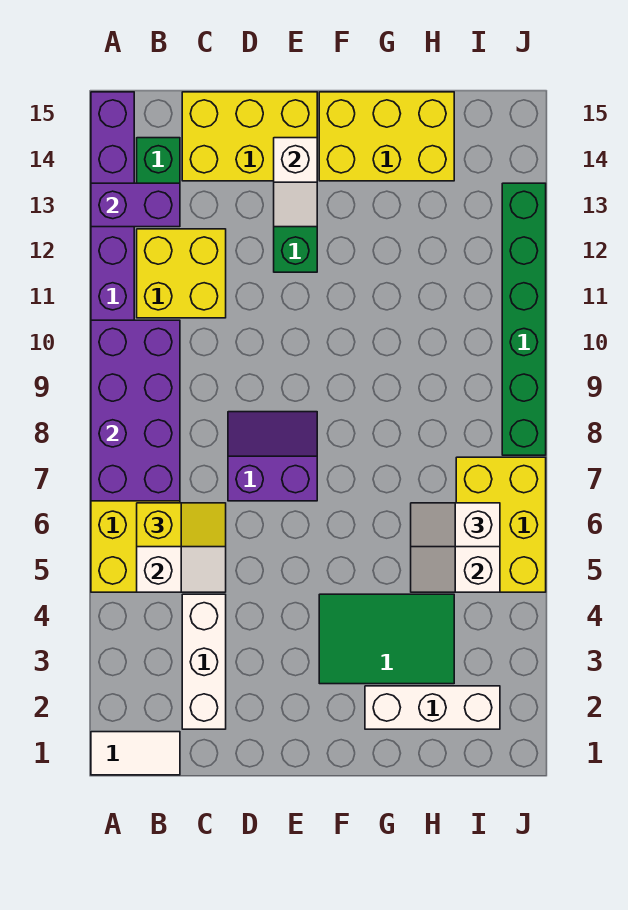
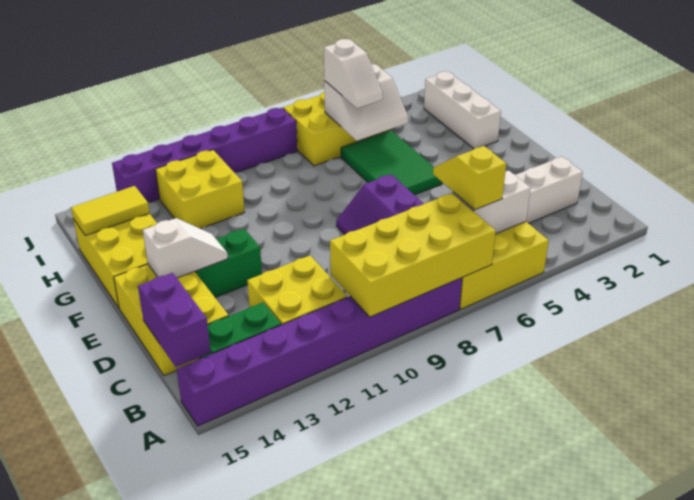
white 1x2 tile [91,732,180,775] -> none
purple 2x4 brick [91,320,180,501] -> yellow 2x4 brick [330,193,496,317]
purple 1x2 brick [91,183,180,227] -> purple 1x2 brick moved to [138,273,211,367]
green 2x3 tile [319,594,454,684] -> green 2x3 tile moved to [341,130,442,195]
none -> yellow 2x2 brick [155,150,244,229]
none -> yellow 1x2 tile [71,186,149,236]
green 1x6 brick [502,183,546,455] -> purple 1x6 brick [112,108,297,203]

